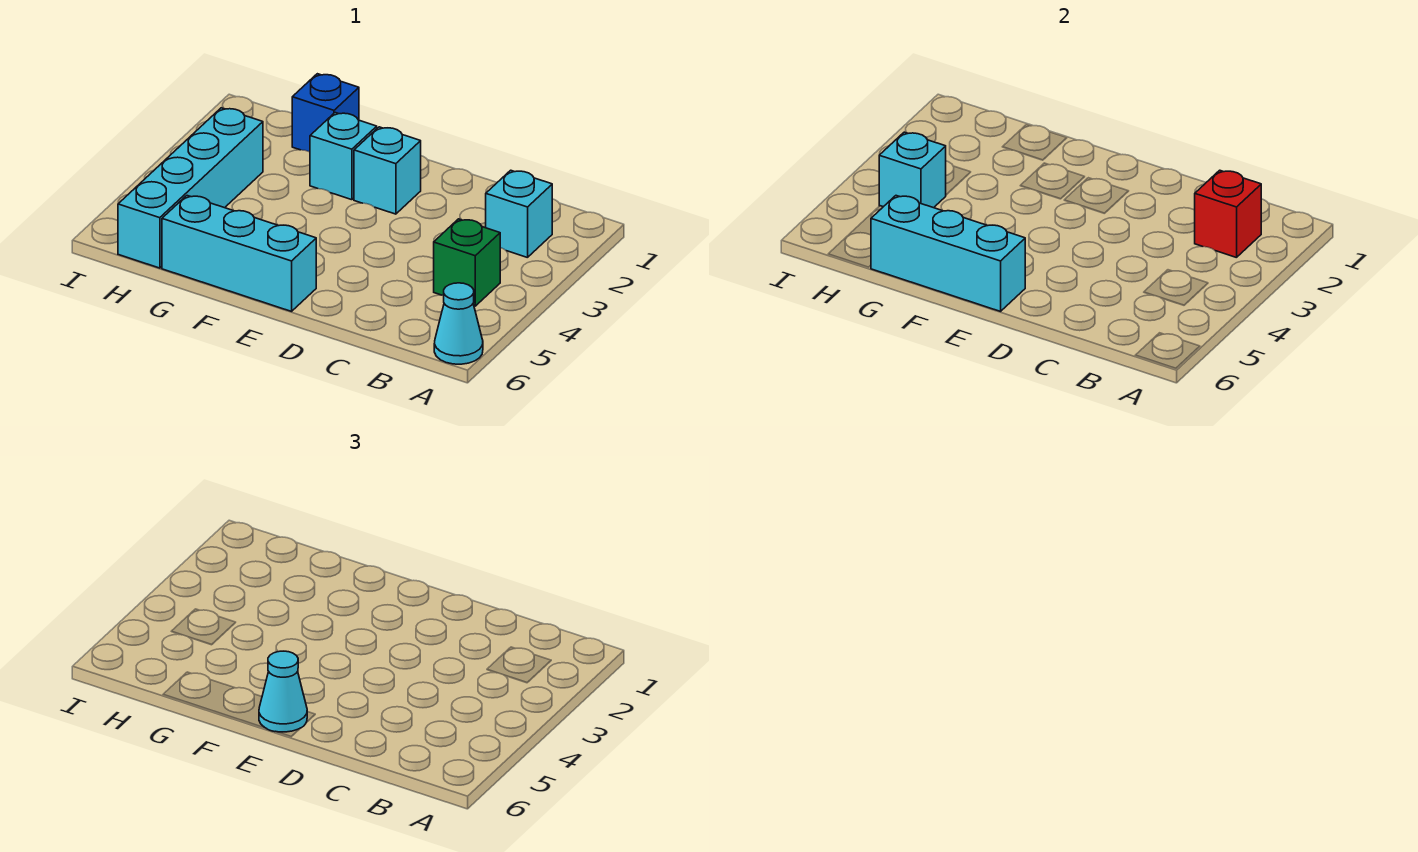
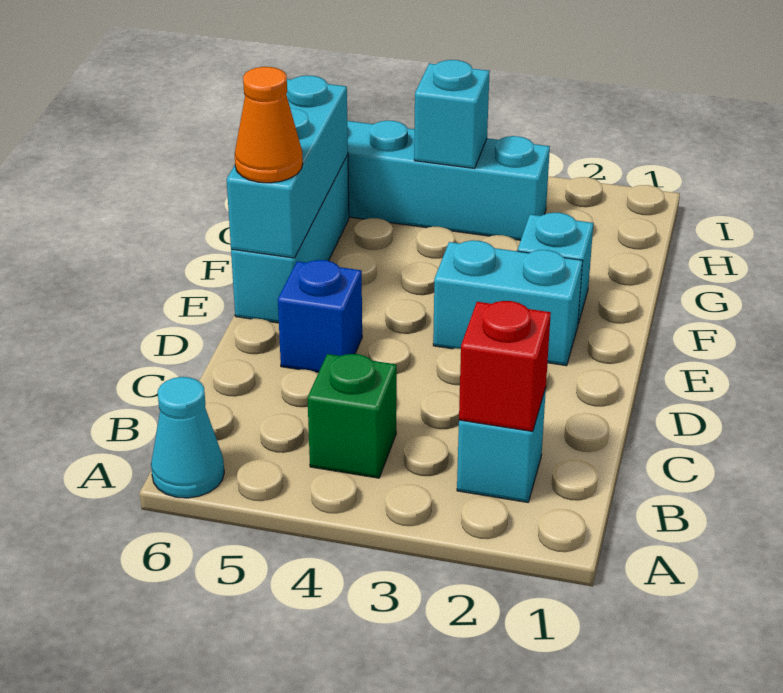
cyan 1x1 brick [354,127,421,214] -> cyan 1x2 brick [433,240,583,366]
cyan 1x1 cone [259,651,307,732] -> orange 1x1 cone [235,67,303,183]
blue 1x1 brick [292,74,359,152] -> blue 1x1 brick moved to [278,260,362,372]

